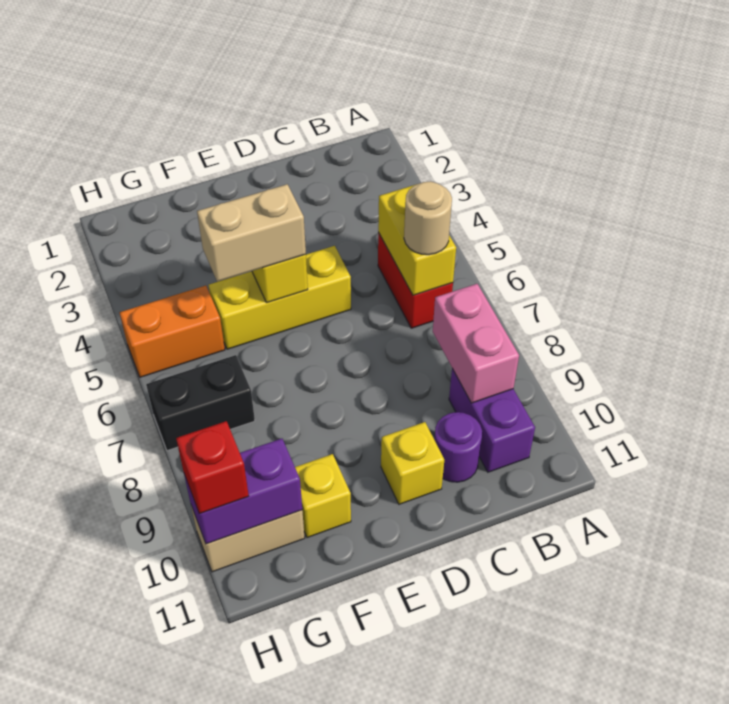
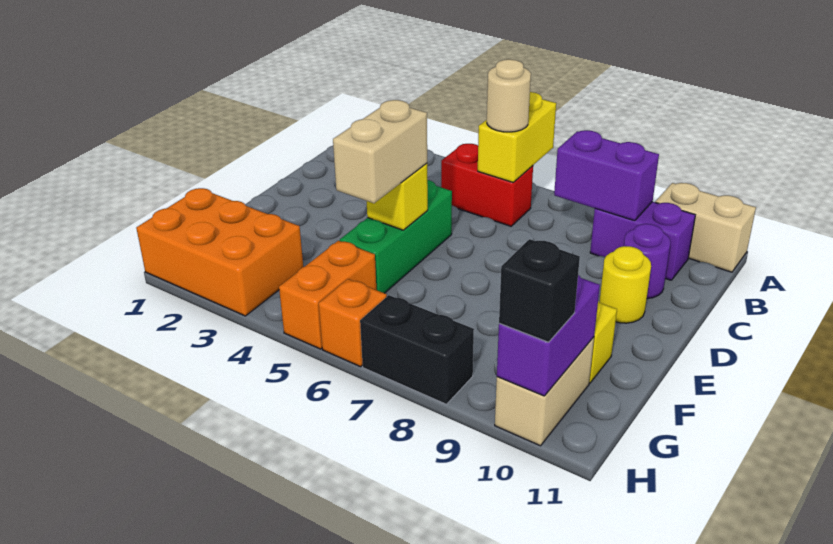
none -> tan 1x2 brick [655,183,756,272]
yellow 1x2 brick [378,185,456,295] -> yellow 1x2 brick turned to [478,92,556,182]
pink 1x2 brick [433,284,519,403] -> purple 1x2 brick [554,130,659,221]
yellow 1x3 brick [209,246,351,349] -> green 1x3 brick [340,180,452,293]
yellow 1x1 brick [381,422,444,504] -> yellow 1x1 round brick [599,246,651,323]
none -> orange 2x3 brick [136,188,303,316]
black 1x2 brick [146,355,255,451] -> black 1x2 brick turned to [360,295,474,404]
none -> orange 1x1 brick [319,279,387,367]
red 1x1 brick [176,421,249,514] -> black 1x1 brick [499,239,580,342]

